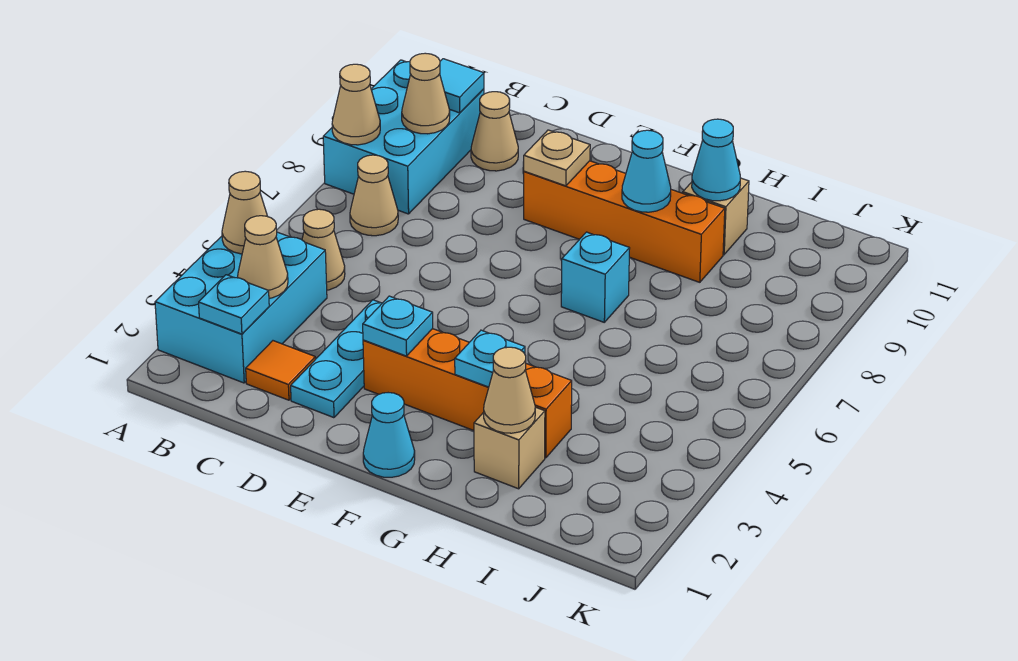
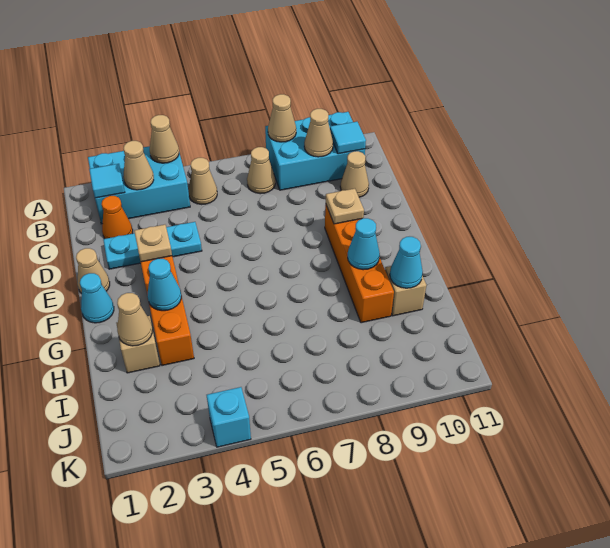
cyan 1x1 plate [199,275,269,334] -> cyan 1x1 tile [89,164,125,198]
orange 1x1 tile [246,341,315,400] -> orange 1x1 cone [102,195,133,239]
none -> tan 1x1 cone [76,248,110,293]
cyan 1x1 plate [363,296,433,356] -> tan 1x1 plate [134,225,172,262]
cyan 1x1 plate [455,330,525,387] -> cyan 1x1 cone [148,259,181,311]
cyan 1x1 brick [561,232,630,322] -> cyan 1x1 brick moved to [207,387,251,447]

